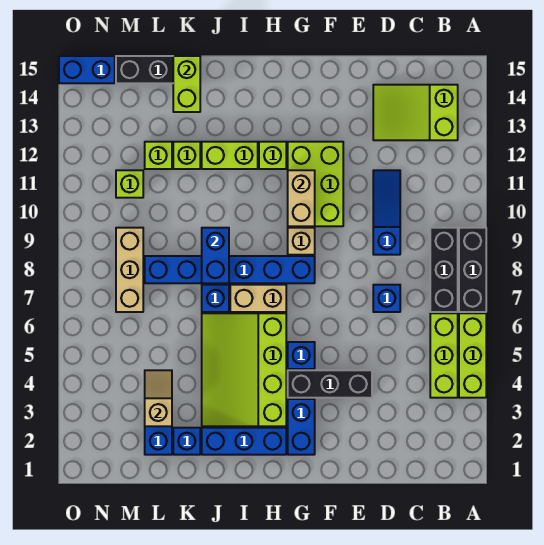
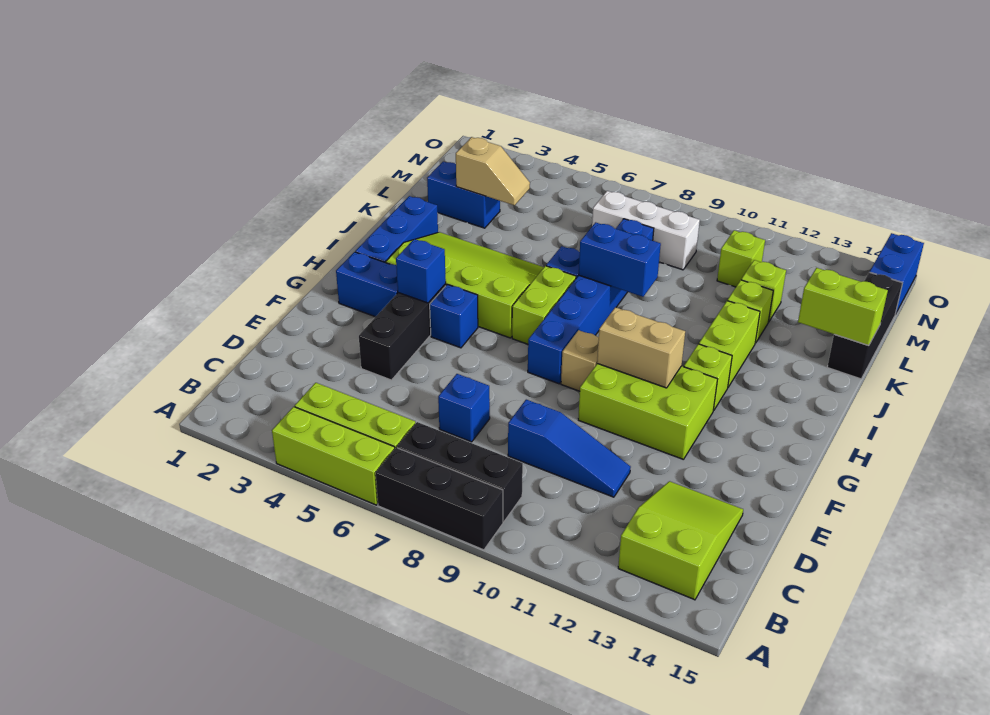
tan 1x2 brick [230,285,286,312] -> lime 1x2 brick [512,266,576,344]
blue 1x1 brick [173,428,200,455] -> blue 1x1 brick moved to [396,239,446,303]
tan 1x3 brick [116,228,143,312] -> white 1x3 brick [592,191,700,270]

